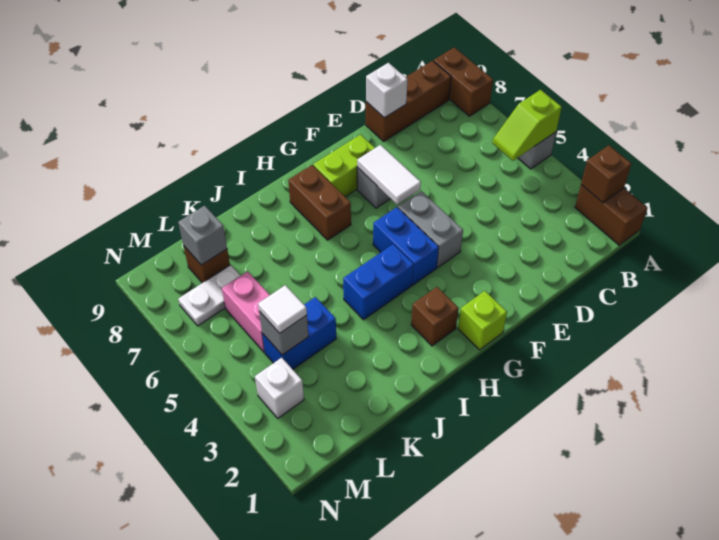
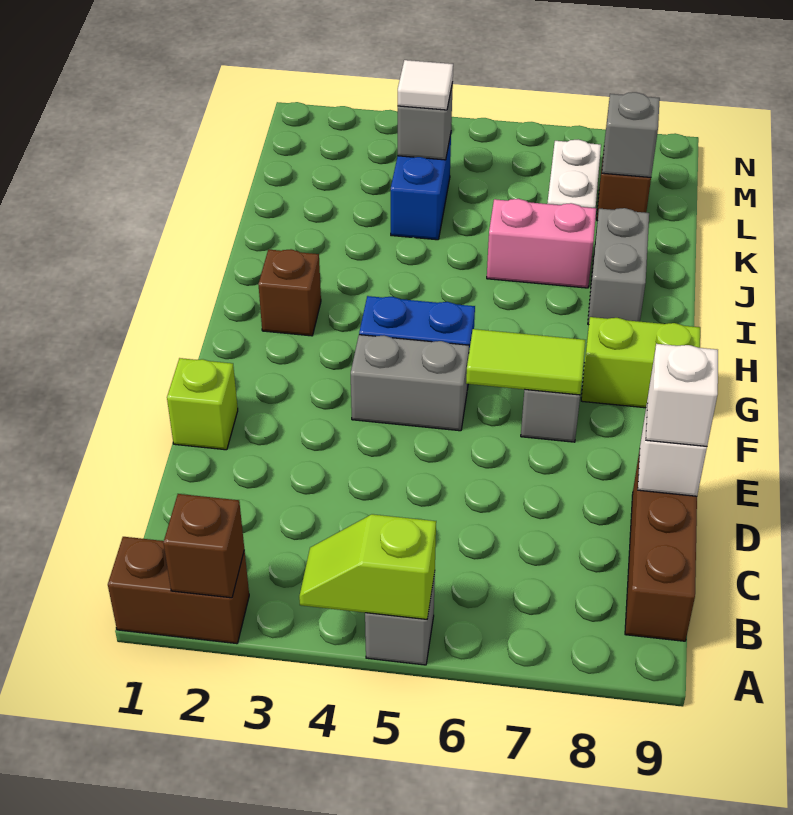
lime 1x2 slope [493,90,562,161] -> lime 1x2 slope turned to [299,514,436,619]
brown 1x2 brick [434,47,493,116] -> none
white 1x2 tile [357,145,421,205] -> lime 1x2 tile [466,329,585,395]
lime 1x2 brick [313,135,375,197] -> lime 1x2 brick turned to [581,317,700,408]
lime 1x1 brick [458,291,507,350] -> lime 1x1 brick moved to [167,358,238,450]
blue 1x2 brick [343,244,414,320] -> none
brown 1x2 brick [288,165,351,240] -> none
none -> grey 1x2 brick [588,208,649,325]
pink 1x2 brick [222,271,270,352] -> pink 1x2 brick moved to [487,199,596,288]
white 1x1 brick [255,358,304,418] -> white 1x1 brick moved to [646,344,718,446]

